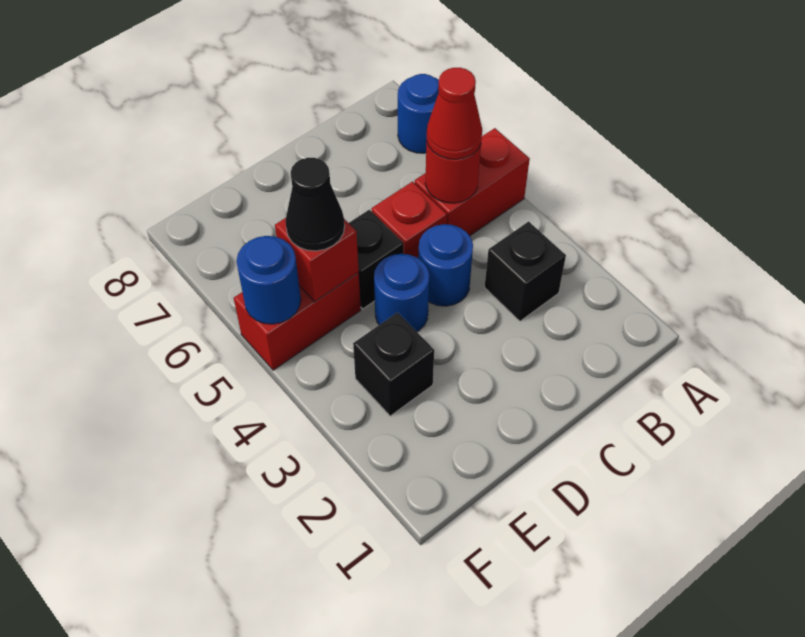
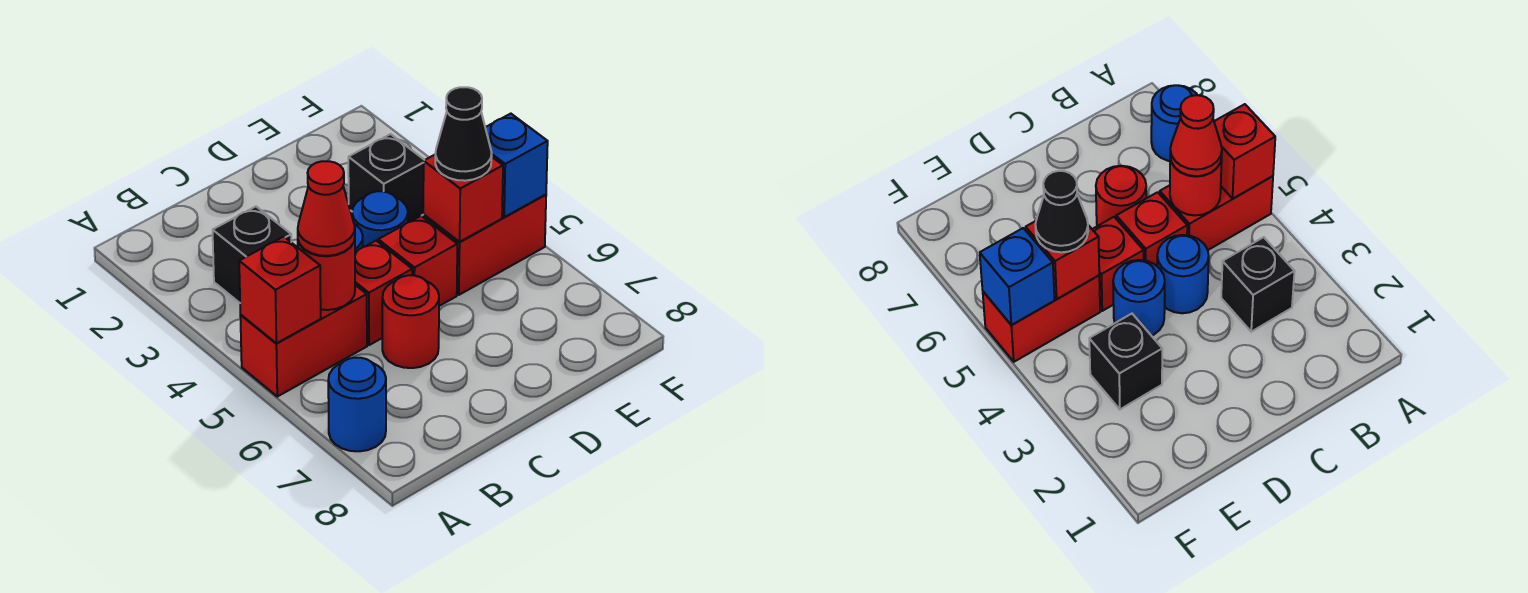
none -> red 1x1 brick [239,237,321,343]
none -> red 1x1 round brick [382,275,439,368]
black 1x1 brick [349,210,404,309] -> red 1x1 brick [378,216,457,306]
blue 1x1 round brick [236,236,301,324] -> blue 1x1 brick [485,114,548,217]

